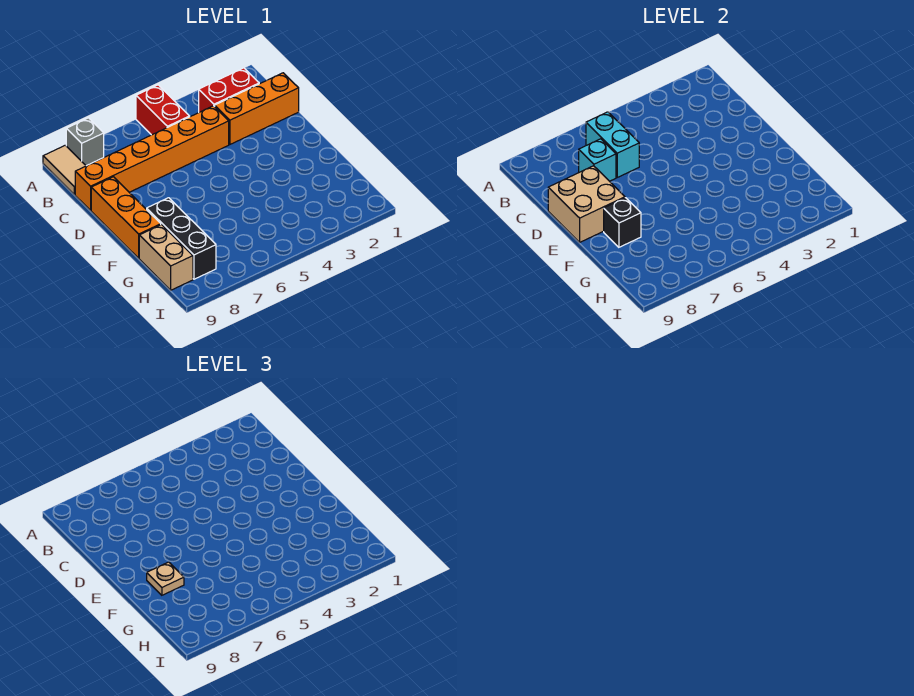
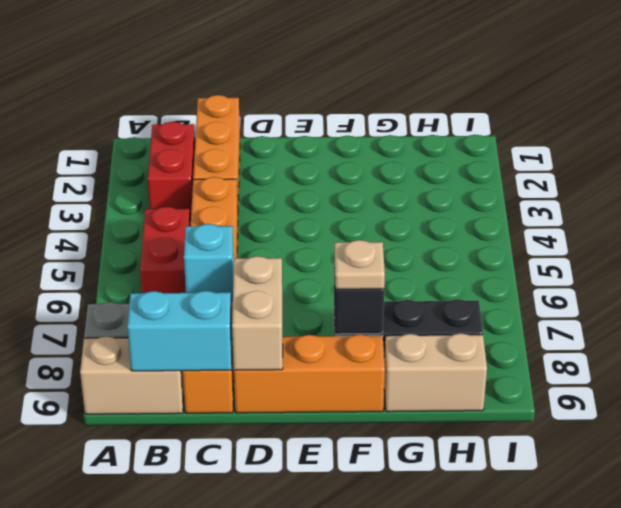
red 1x2 brick [136,85,190,135] -> red 1x2 brick turned to [140,207,190,293]
tan 1x2 tile [43,145,86,195] -> tan 1x2 brick [80,336,184,414]
cyan 1x2 brick [586,112,639,177] -> cyan 1x2 brick moved to [127,291,232,371]
tan 2x2 brick [548,166,625,242] -> tan 1x2 brick [232,256,283,370]

